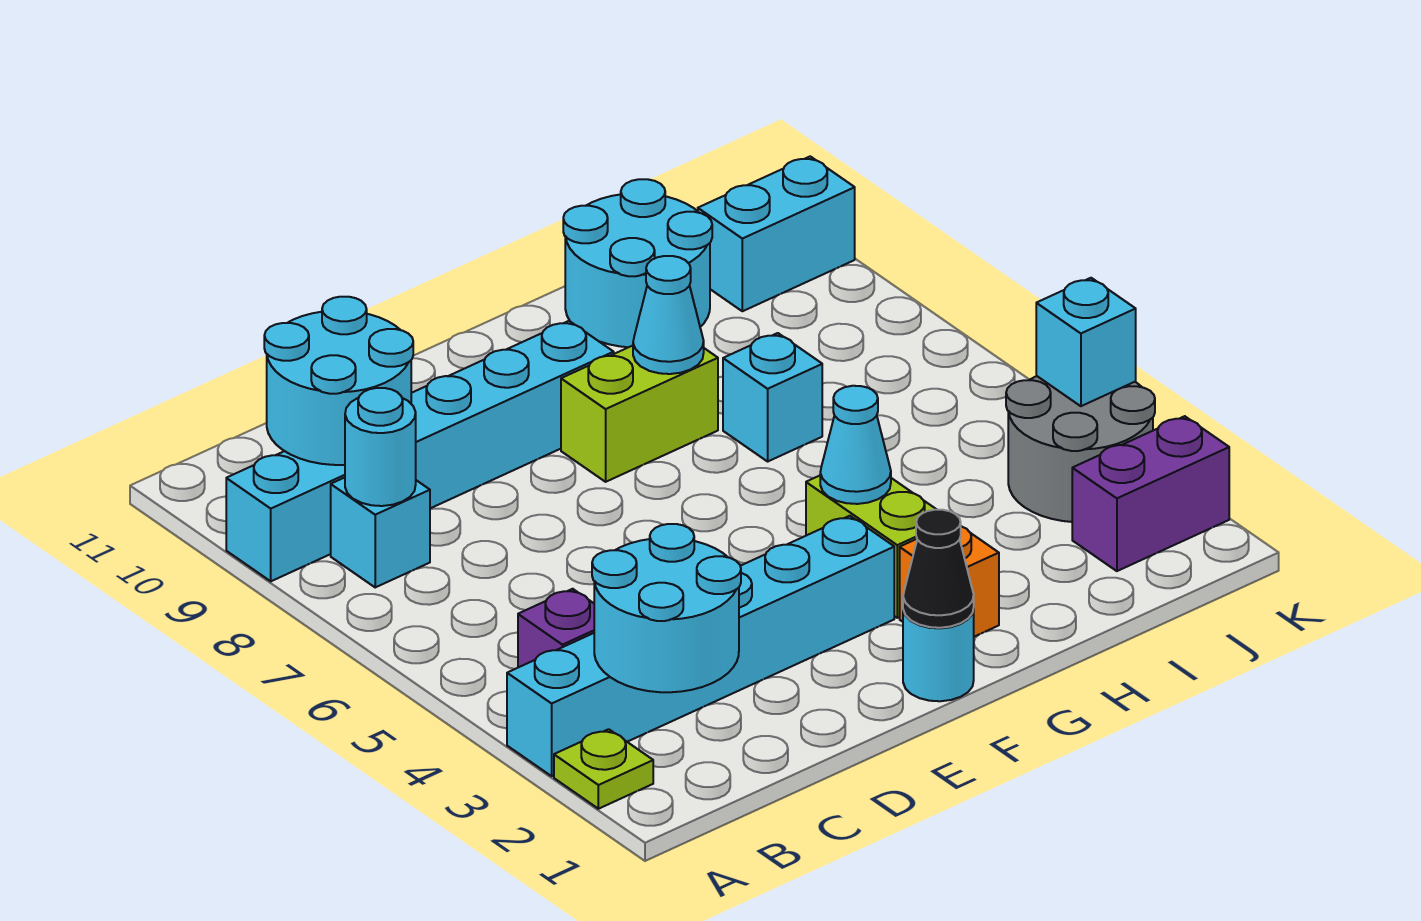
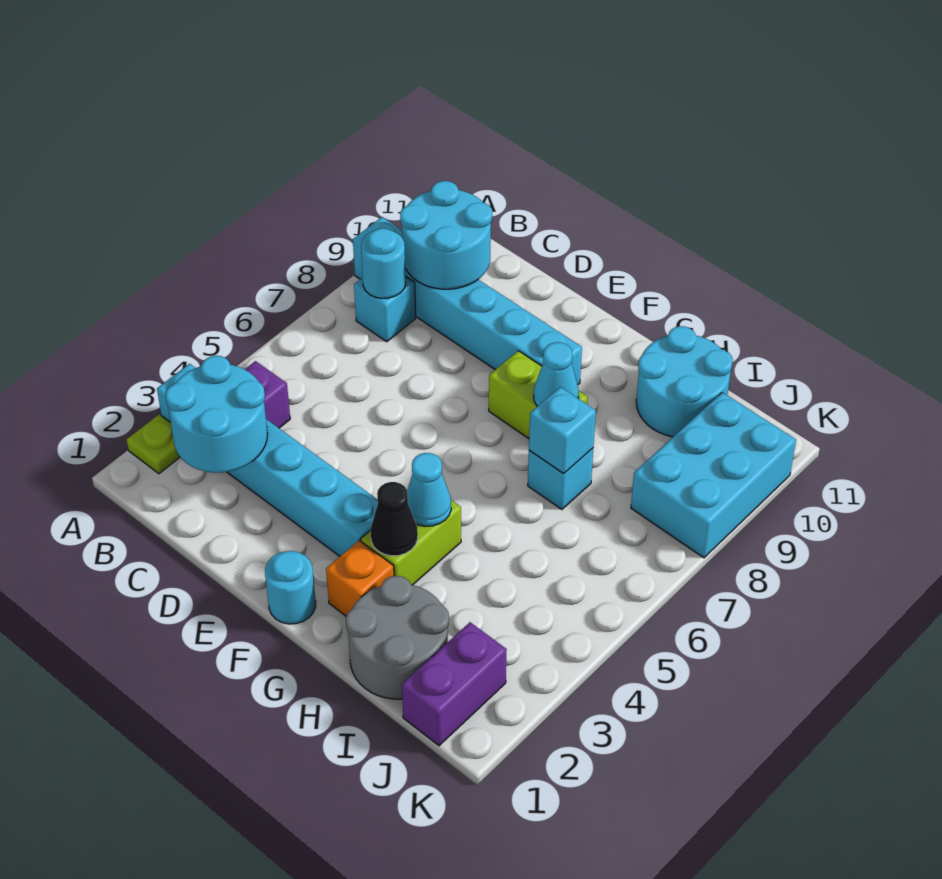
black 1x1 cone [903,510,974,628] -> black 1x1 cone moved to [370,482,418,556]
purple 1x2 brick [1072,416,1229,571] -> purple 1x2 brick turned to [402,622,507,746]
grey 2x2 round brick [1006,376,1155,522] -> grey 2x2 round brick moved to [346,576,449,699]
cyan 1x2 brick [698,156,855,311] -> cyan 2x3 brick [631,392,796,558]
cyan 1x1 brick [1036,278,1136,406] -> cyan 1x1 brick moved to [529,387,596,473]

